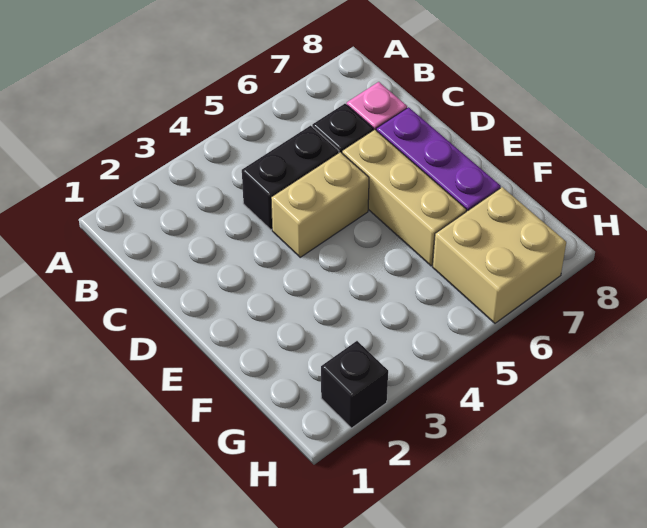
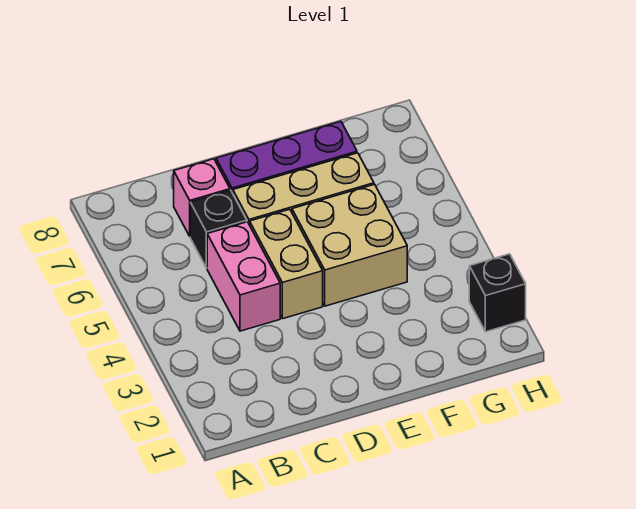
black 1x2 brick [242,126,339,230] -> pink 1x2 brick [207,222,280,331]
tan 2x2 brick [433,187,566,323] -> tan 2x2 brick moved to [292,184,407,306]

